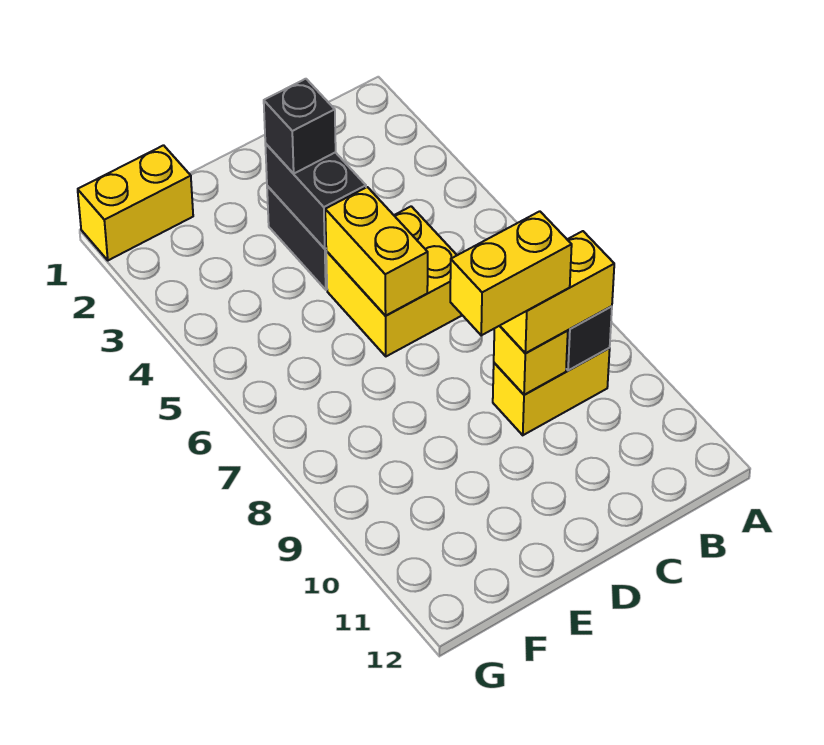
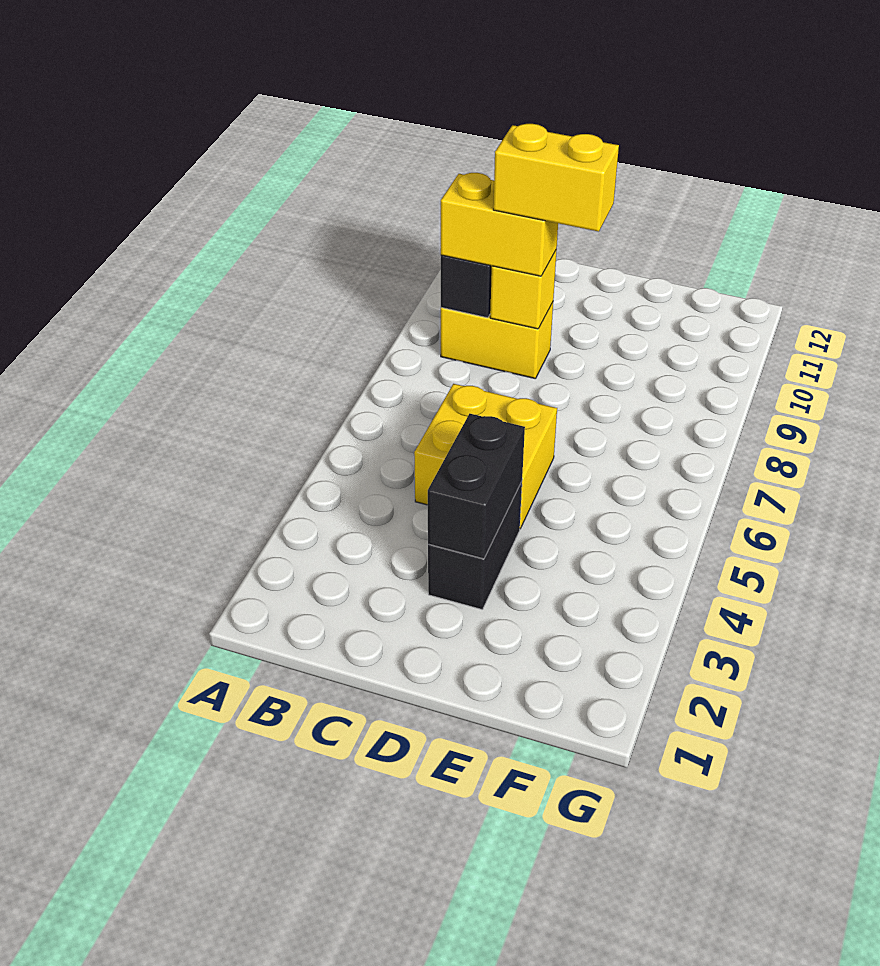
black 1x1 brick [264,79,336,174] -> none
yellow 1x2 brick [325,187,428,316] -> none
yellow 1x2 brick [78,145,193,260] -> none

